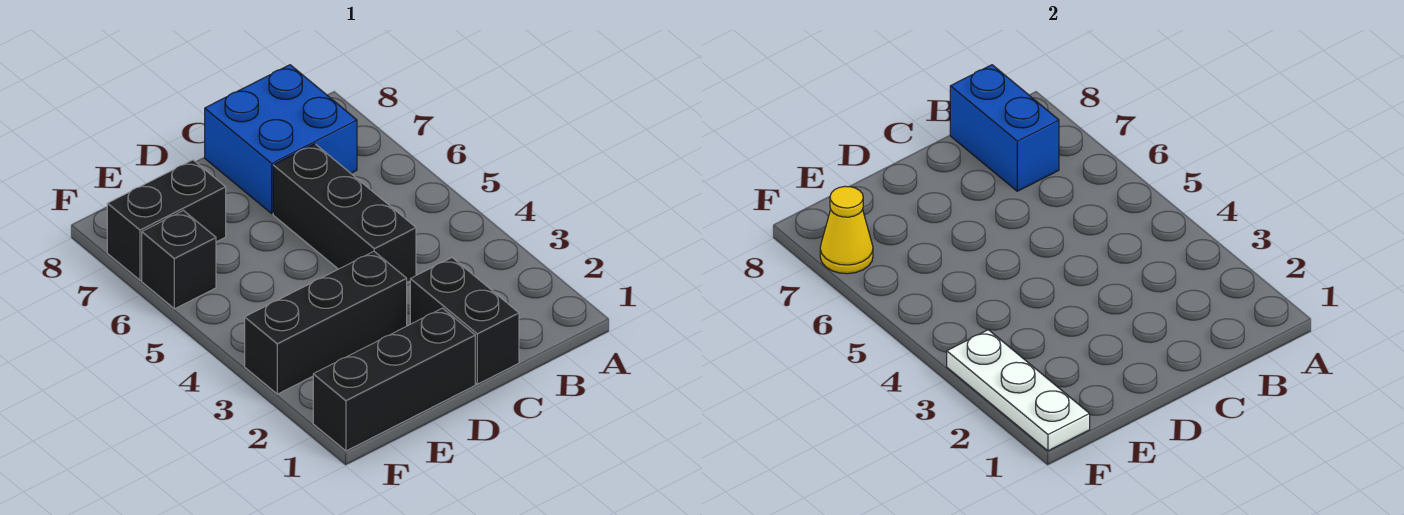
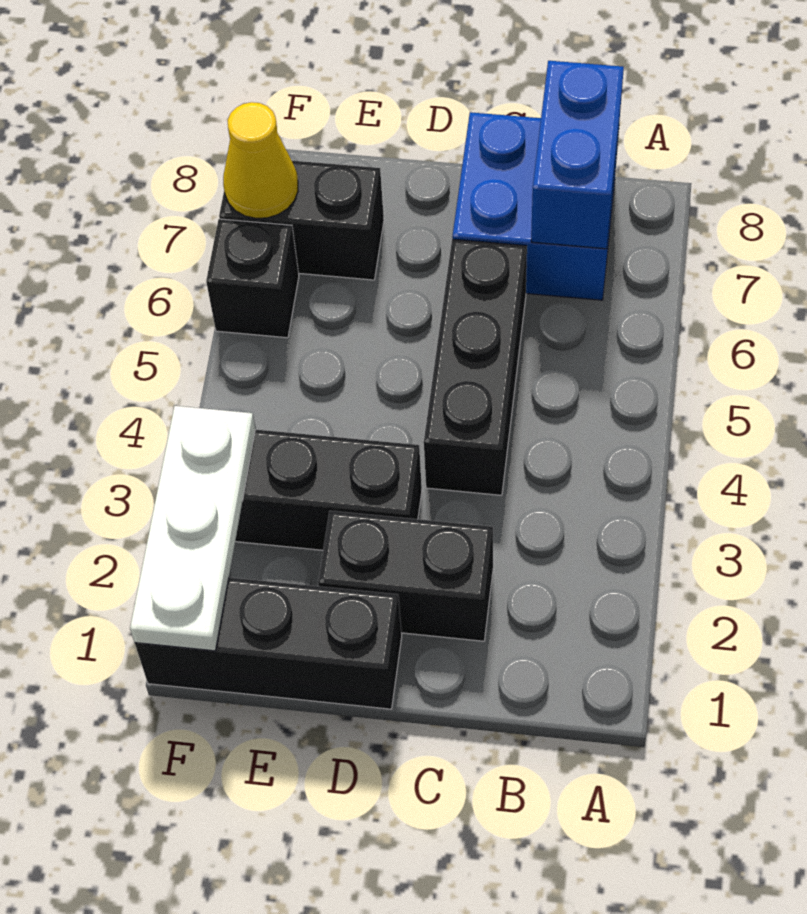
black 1x2 brick [410,258,519,384] -> black 1x2 brick turned to [318,511,493,641]

